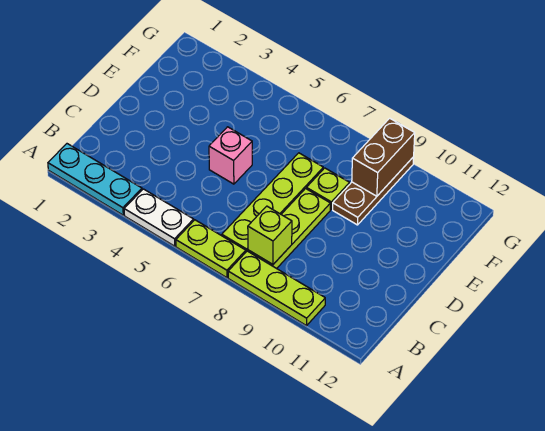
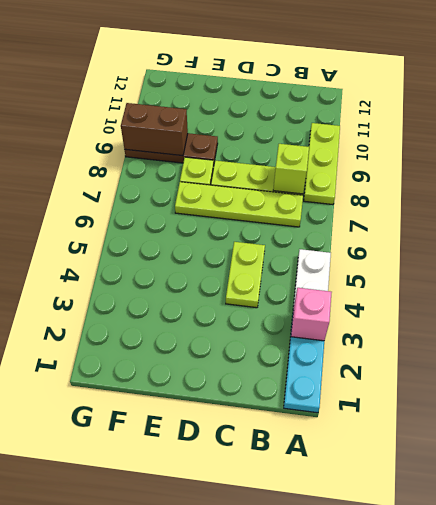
lime 1x2 plate [176,220,246,278] -> lime 1x2 plate moved to [226,242,265,308]
pink 1x1 brick [209,127,252,184] -> pink 1x1 brick moved to [291,288,332,341]

